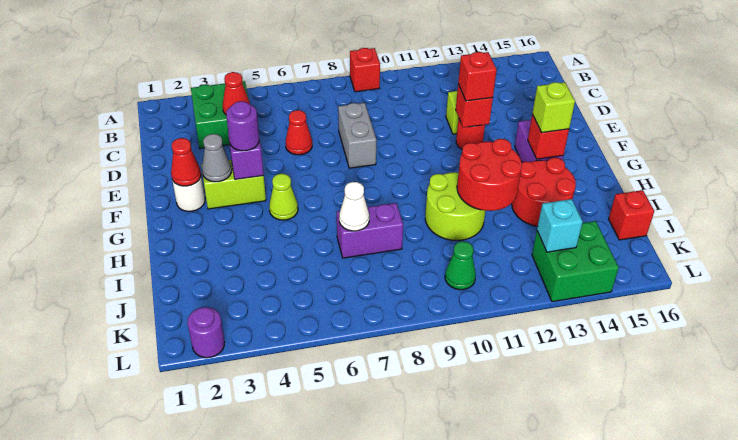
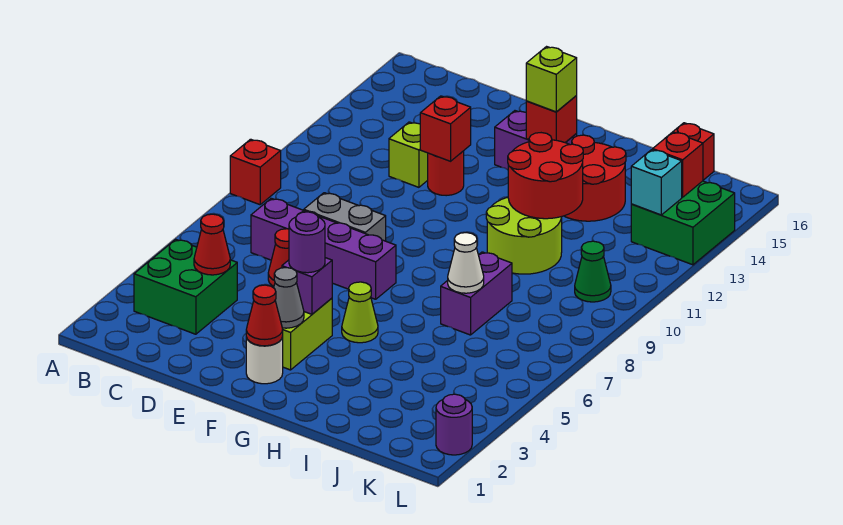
none -> purple 1x4 brick [251,198,396,299]
red 1x1 brick [458,52,497,101] -> red 1x1 brick moved to [653,132,703,197]

